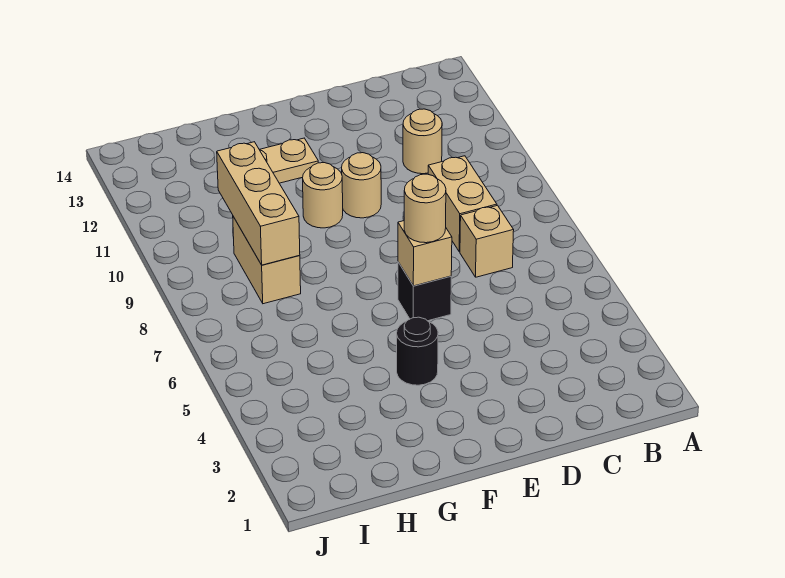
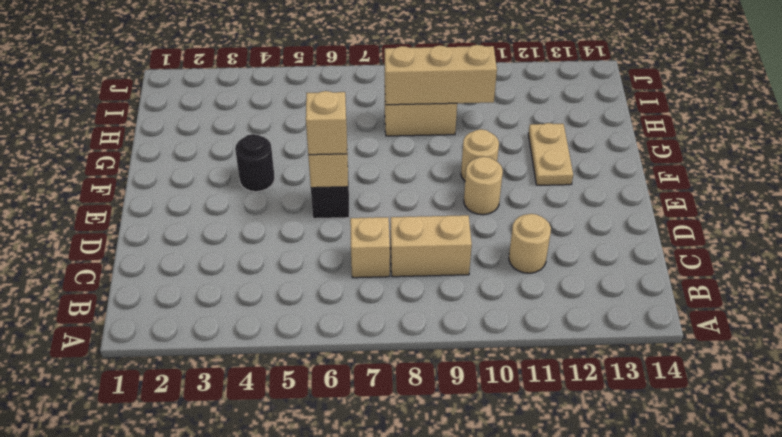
tan 1x1 round brick [404,174,446,243] -> tan 1x1 brick [306,91,347,155]

